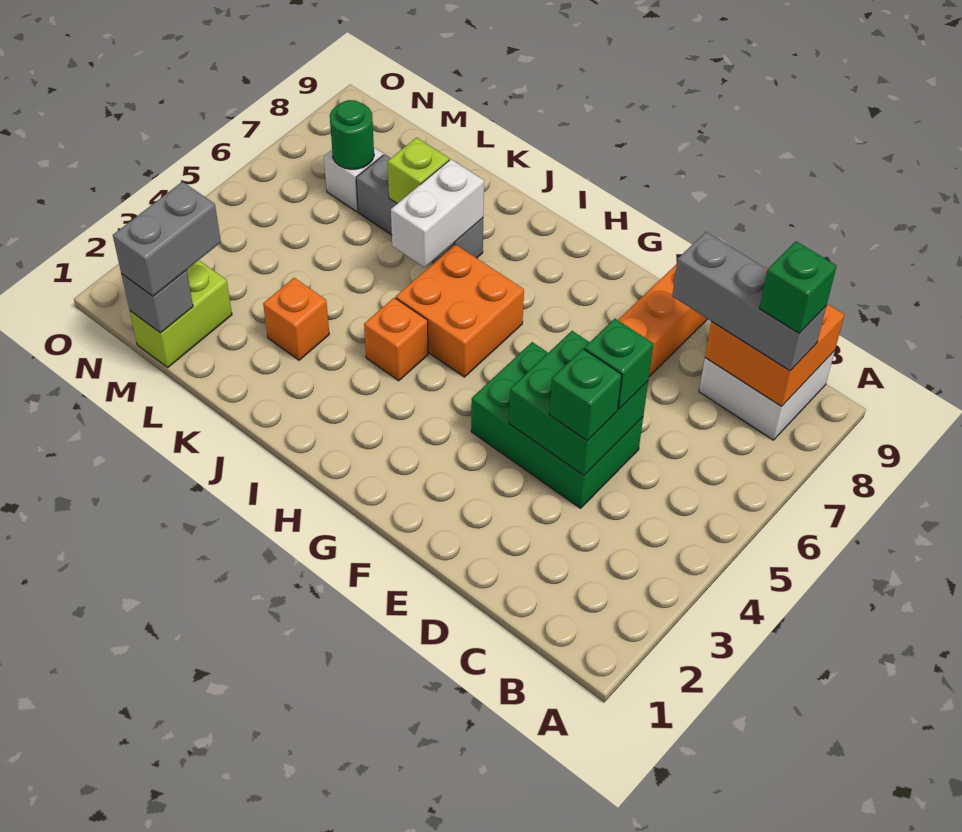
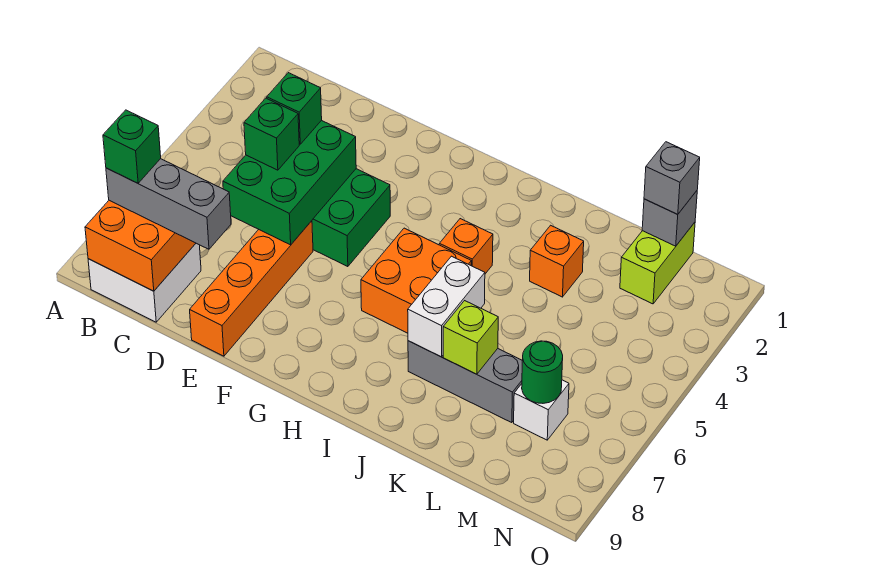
green 2x2 brick [509,331,648,476] -> green 2x3 brick [223,120,356,245]
grey 1x2 brick [113,182,221,296] -> grey 1x1 brick [644,142,700,215]

